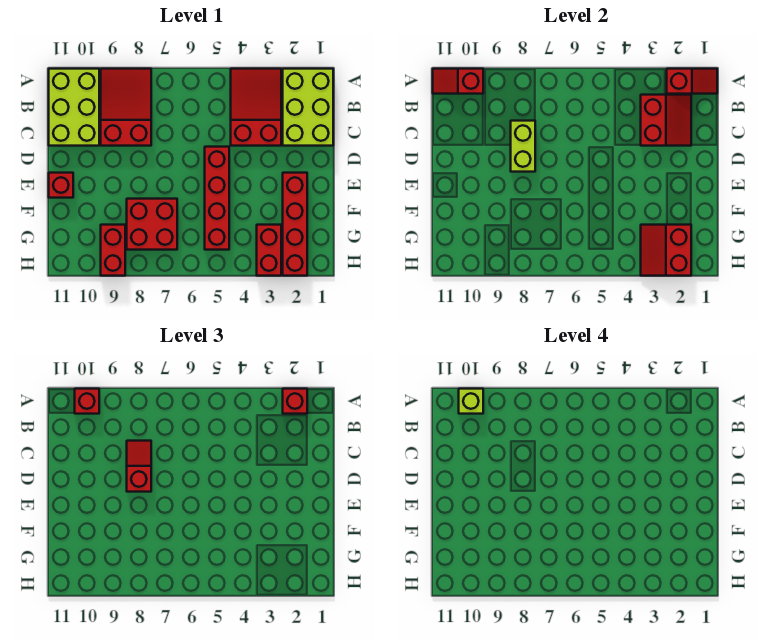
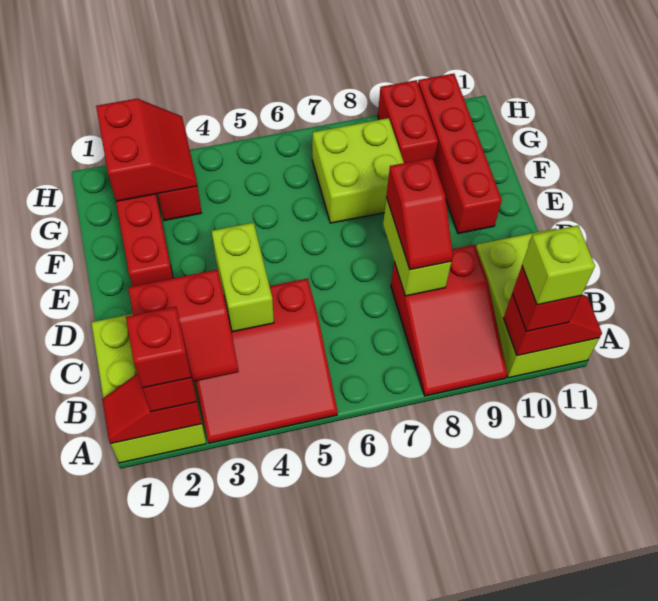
red 2x3 slope [231,69,281,146] -> red 3x3 slope [196,278,338,443]
red 2x2 slope [641,95,691,146] -> red 2x2 slope turned to [128,270,239,382]
none -> lime 1x2 brick [212,223,274,332]
red 1x4 brick [205,147,229,250] -> red 1x4 brick moved to [418,74,502,234]
red 1x1 brick [49,173,73,198] -> red 1x1 brick moved to [126,307,191,388]
red 2x2 brick [127,199,177,250] -> lime 2x2 brick [312,118,404,223]

